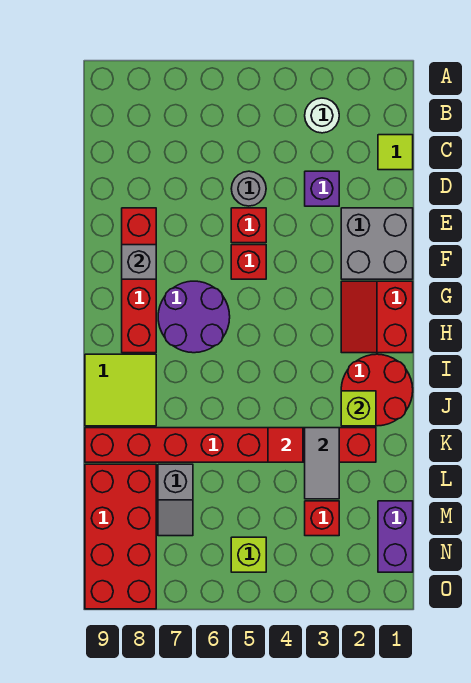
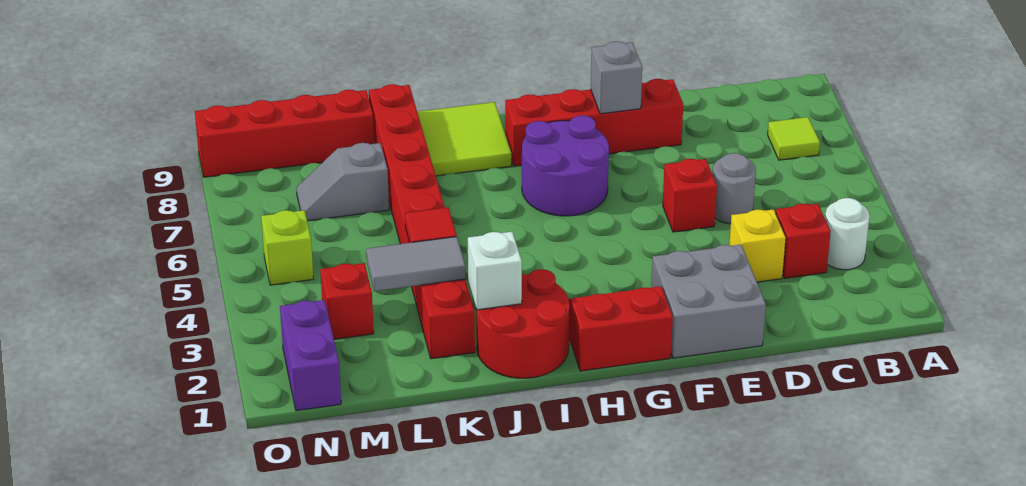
lime 1x1 tile [378,135,413,170] -> lime 1x1 tile moved to [768,117,820,160]
purple 1x1 brick [305,171,339,206] -> yellow 1x1 brick [729,209,786,282]
red 1x1 brick [231,245,266,279] -> red 1x1 brick moved to [776,204,831,278]
lime 1x1 brick [341,391,376,426] -> white 1x1 brick [468,232,522,310]
red 2x4 brick [85,464,156,609] -> red 1x4 brick [195,90,374,177]
purple 1x2 brick [378,501,413,572] -> purple 1x2 brick turned to [280,300,341,411]

